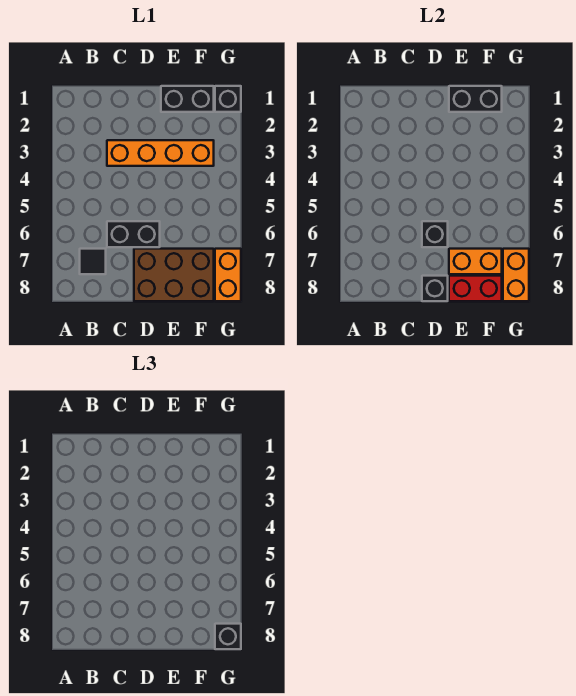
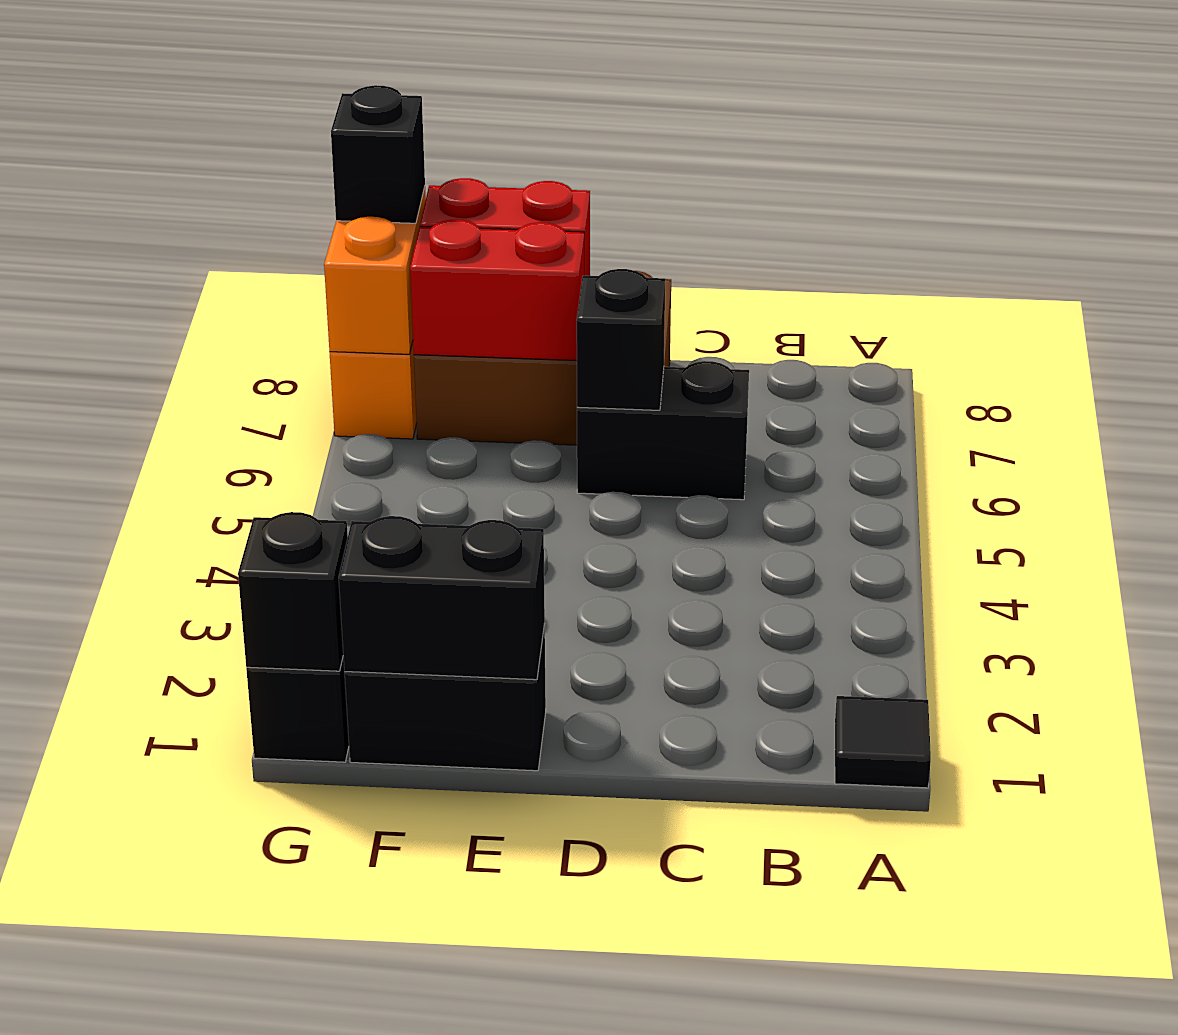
black 1x1 tile [80,249,106,274] -> black 1x1 tile moved to [835,696,931,788]
orange 1x4 brick [107,140,214,166] -> none
black 1x1 brick [422,276,448,301] -> black 1x1 brick moved to [238,512,348,671]
orange 1x2 brick [449,249,502,274] -> red 1x2 brick [410,220,584,361]

